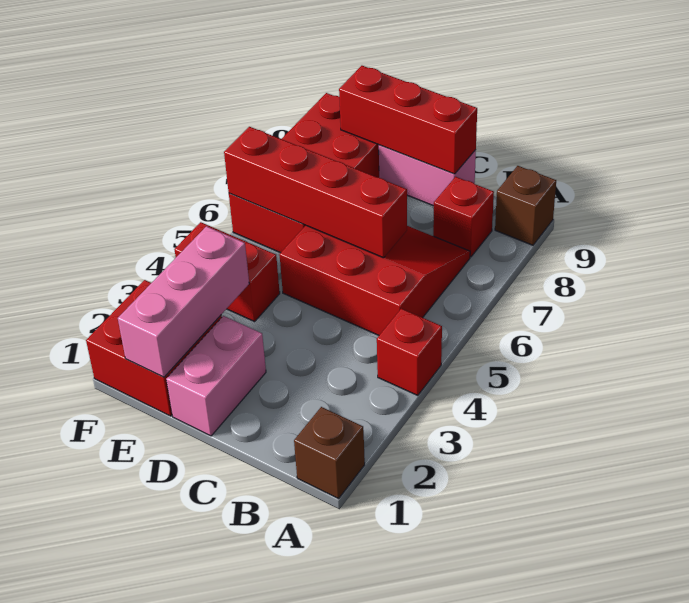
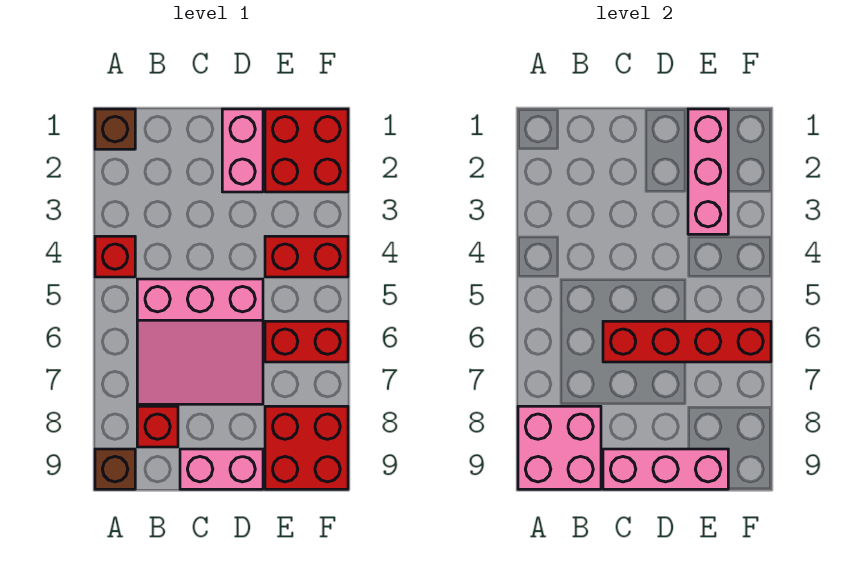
none -> pink 2x2 brick [518,406,601,489]
red 3x3 slope [279,226,470,335] -> pink 3x3 slope [137,279,263,404]
red 1x3 brick [339,66,477,174] -> pink 1x3 brick [603,449,728,489]

